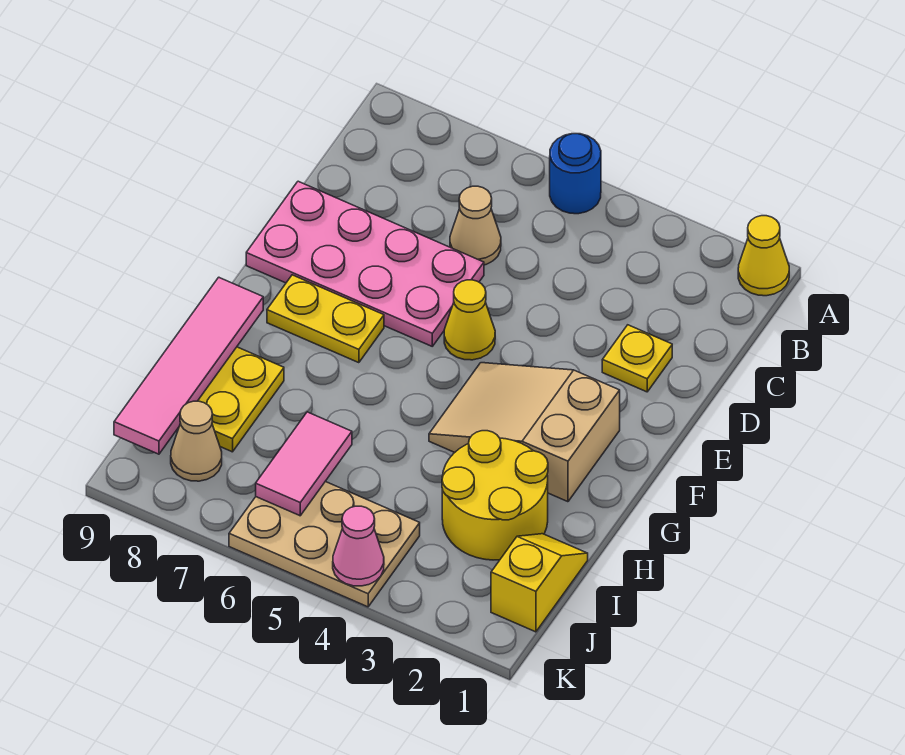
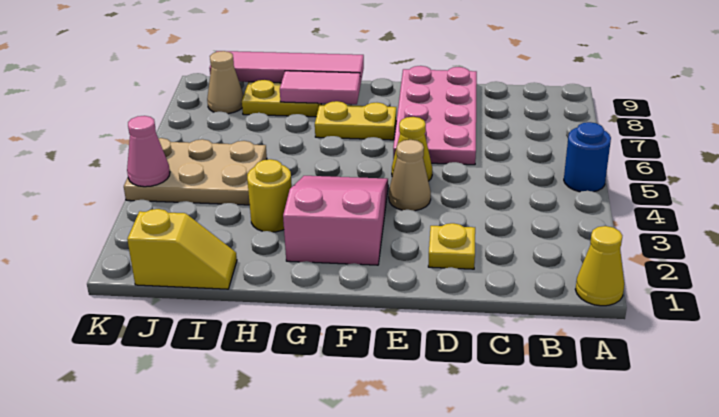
tan 1x1 cone [450,186,501,265] -> tan 1x1 cone moved to [389,140,431,211]
tan 2x3 slope [429,363,620,502] -> pink 2x3 slope [283,176,388,265]
yellow 1x2 plate [267,275,384,363] -> yellow 1x2 plate turned to [315,101,396,140]
yellow 2x2 round brick [442,431,548,560] -> yellow 1x1 round brick [247,159,292,232]
pink 1x2 tile [256,412,352,516] -> pink 1x2 tile moved to [280,71,360,104]
tan 2x3 plate [229,482,420,607] -> tan 2x3 plate turned to [124,138,267,205]

